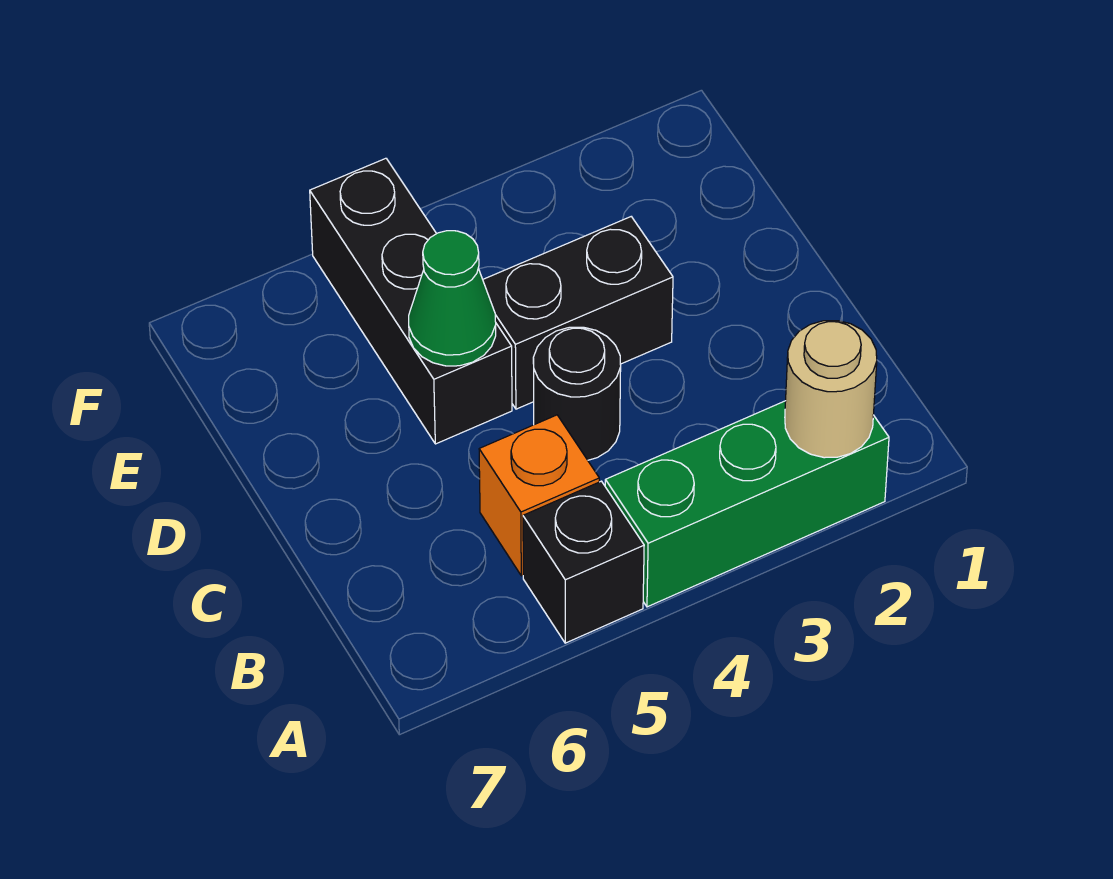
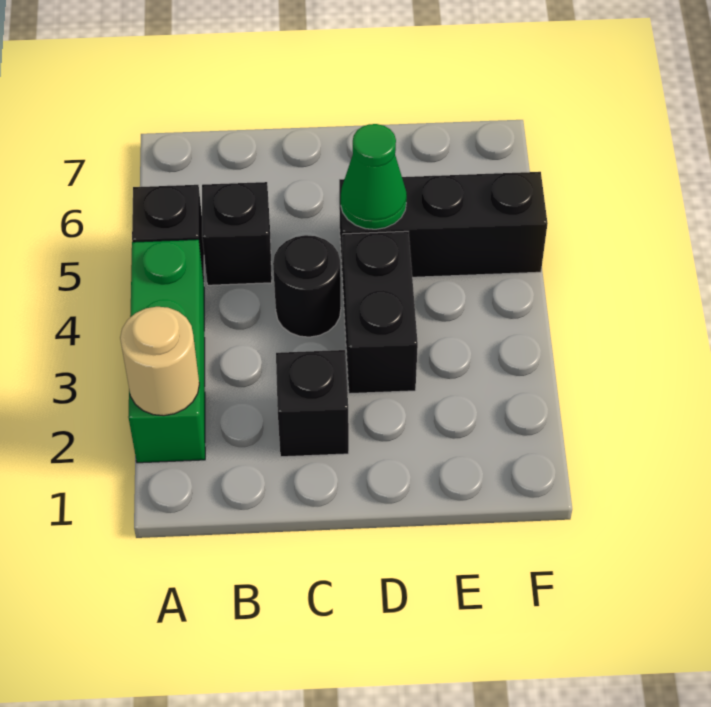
orange 1x1 brick [479,415,599,576] -> black 1x1 brick [202,182,272,285]
none -> black 1x1 brick [276,350,349,457]

